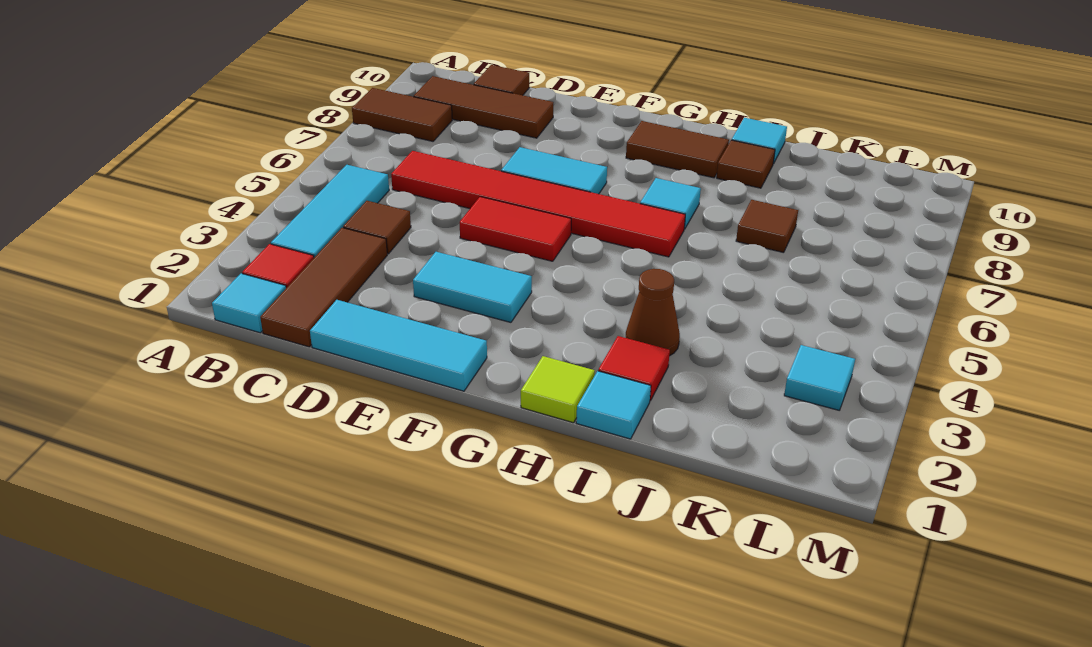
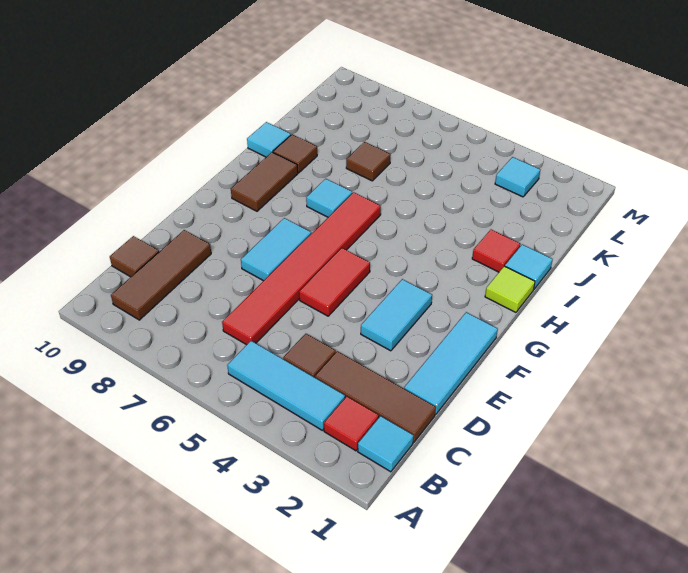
brown 1x2 tile [352,88,452,141] -> none
brown 1x1 cone [626,269,680,356] -> none

